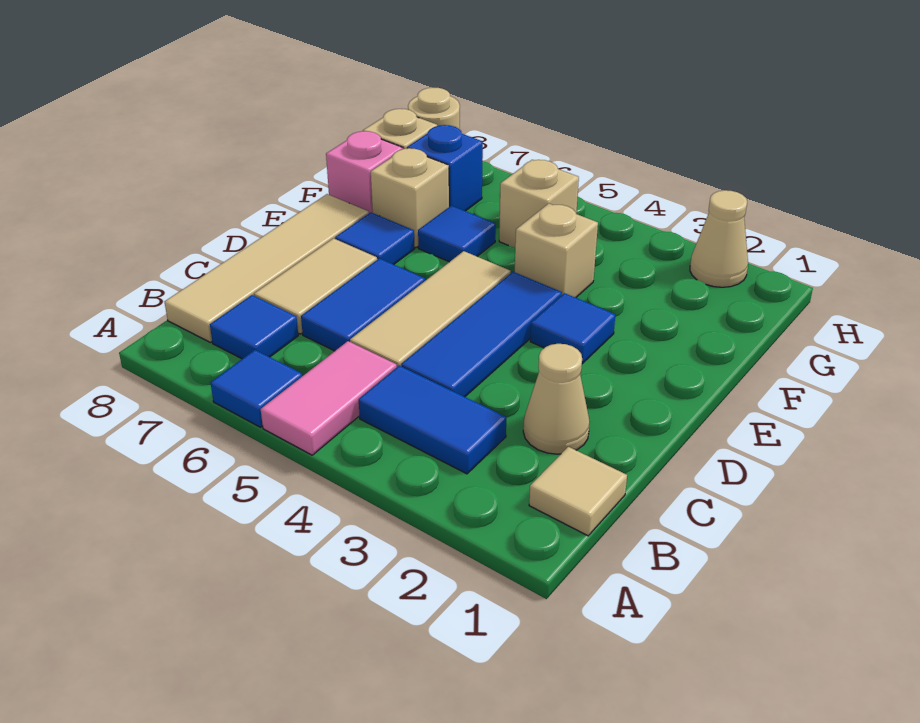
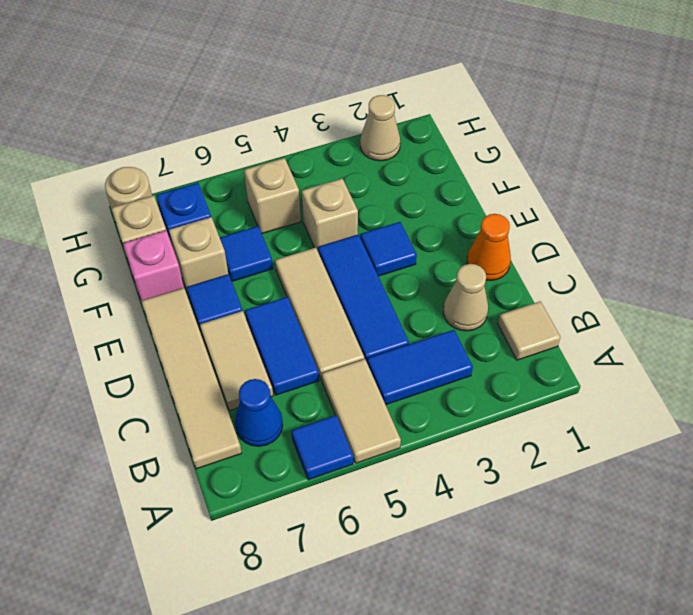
pink 1x2 tile [261,341,397,455] -> tan 1x2 tile [322,359,401,463]
blue 1x1 tile [210,295,298,359] -> blue 1x1 cone [235,379,283,446]
none -> orange 1x1 cone [467,214,511,281]

